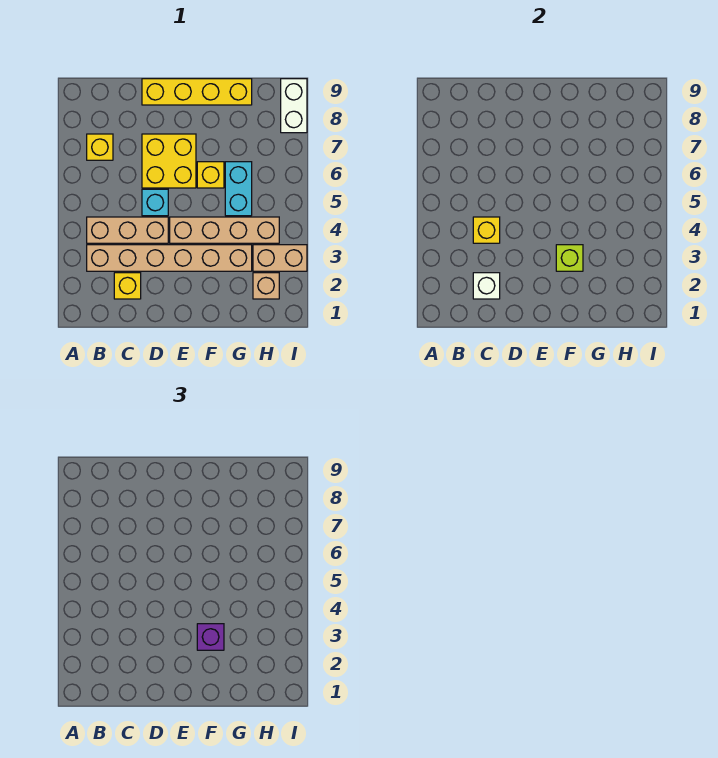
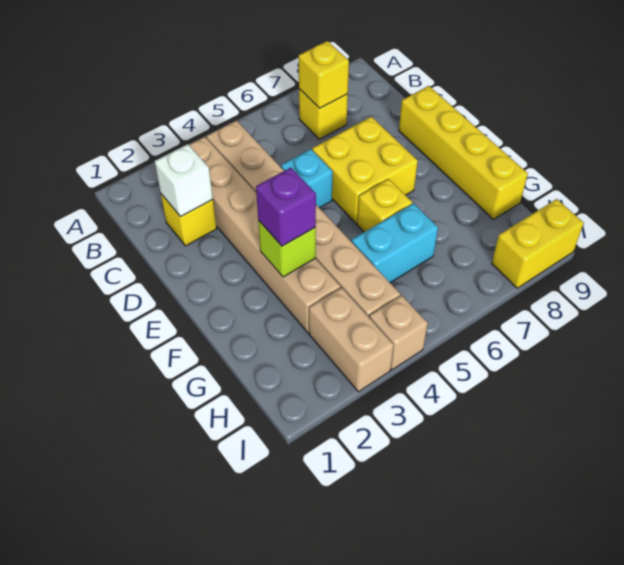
yellow 1x1 brick [473,217,500,243] -> yellow 1x1 brick moved to [299,41,349,108]
tan 1x1 brick [253,273,279,299] -> tan 1x1 brick moved to [369,295,428,370]
white 1x2 brick [281,79,307,133] -> yellow 1x2 brick [492,199,584,288]

